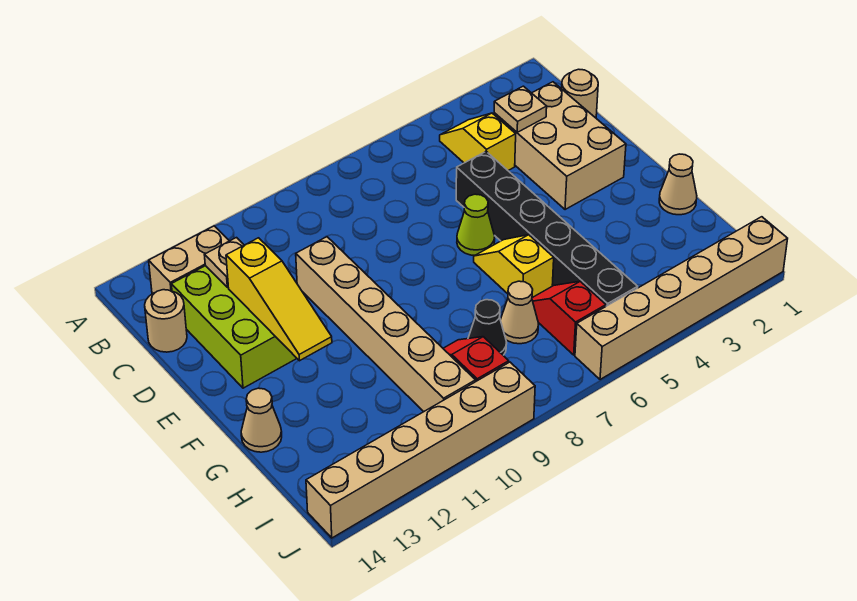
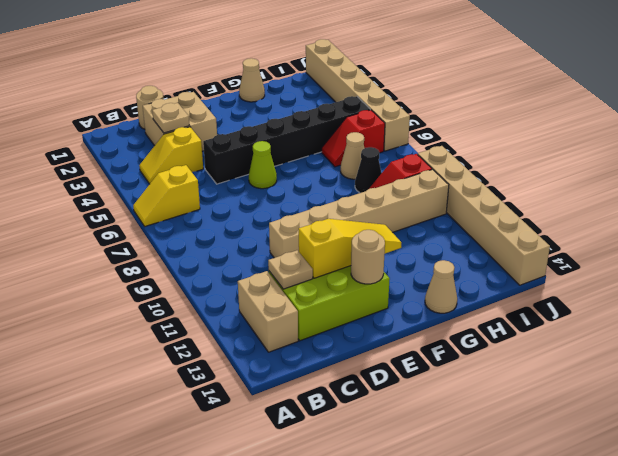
tan 2x3 brick [494,82,626,210] -> tan 2x2 brick [143,92,217,151]
tan 1x1 round brick [145,290,187,352] -> tan 1x1 round brick moved to [351,230,385,284]
yellow 1x2 slope [474,235,554,298] -> yellow 1x2 slope moved to [133,165,200,226]

